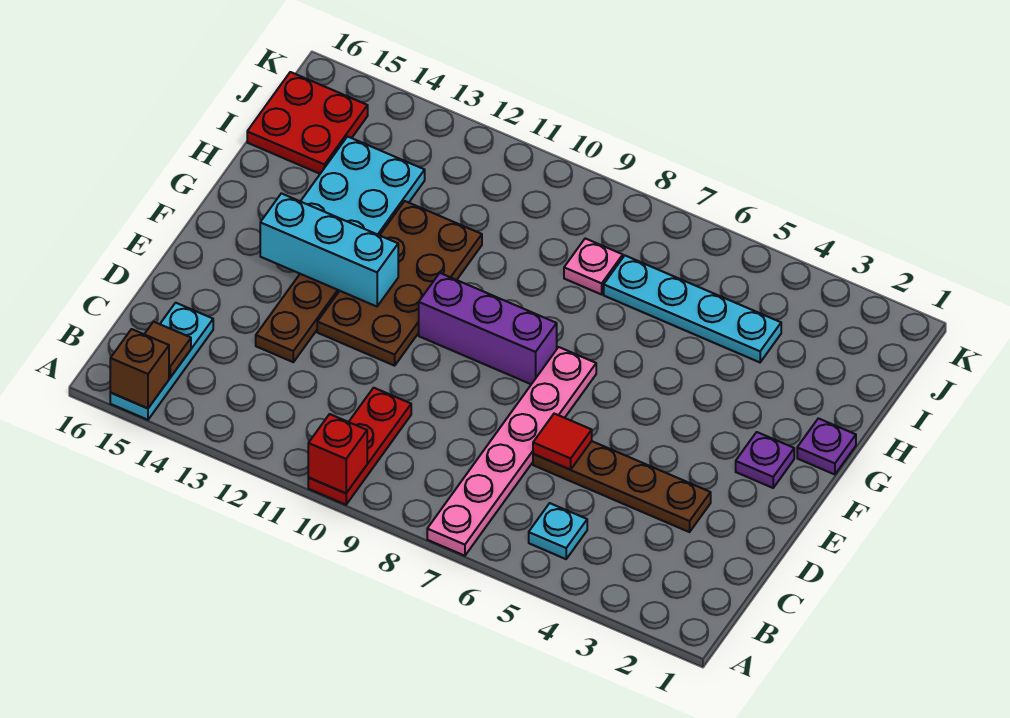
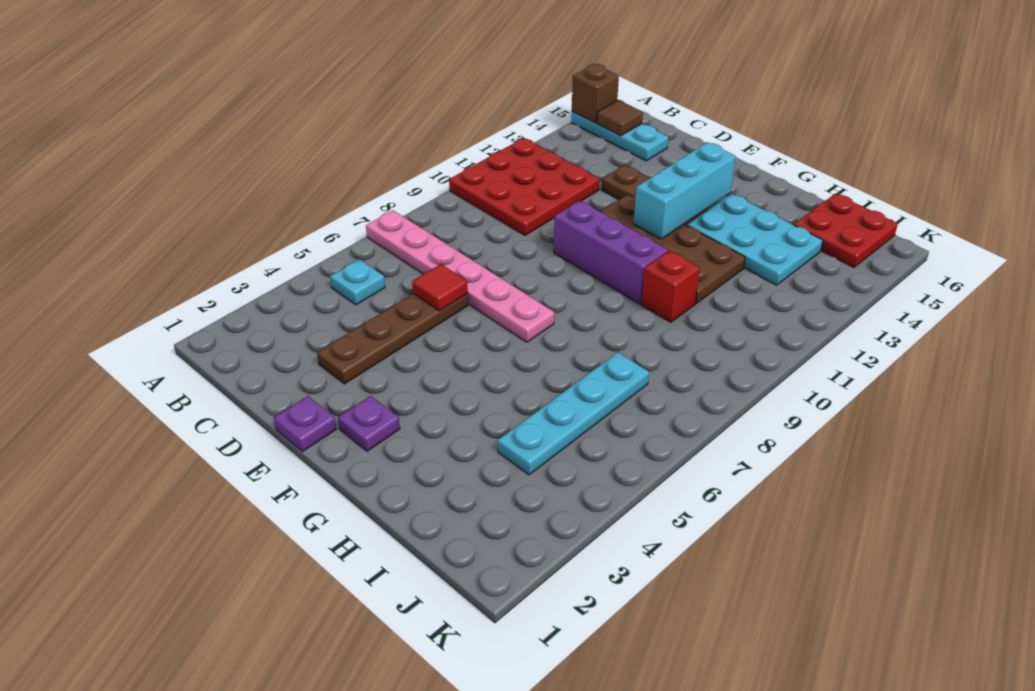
red 1x3 plate [308,388,411,505] -> red 3x3 plate [449,138,600,235]
red 1x1 brick [308,414,367,493] -> red 1x1 brick moved to [641,251,700,322]
purple 1x3 brick [419,273,557,384] -> purple 1x3 brick turned to [554,201,668,304]
purple 1x1 plate [797,418,856,475] -> purple 1x1 plate moved to [274,396,336,452]
pink 1x1 plate [564,238,623,294] -> none

